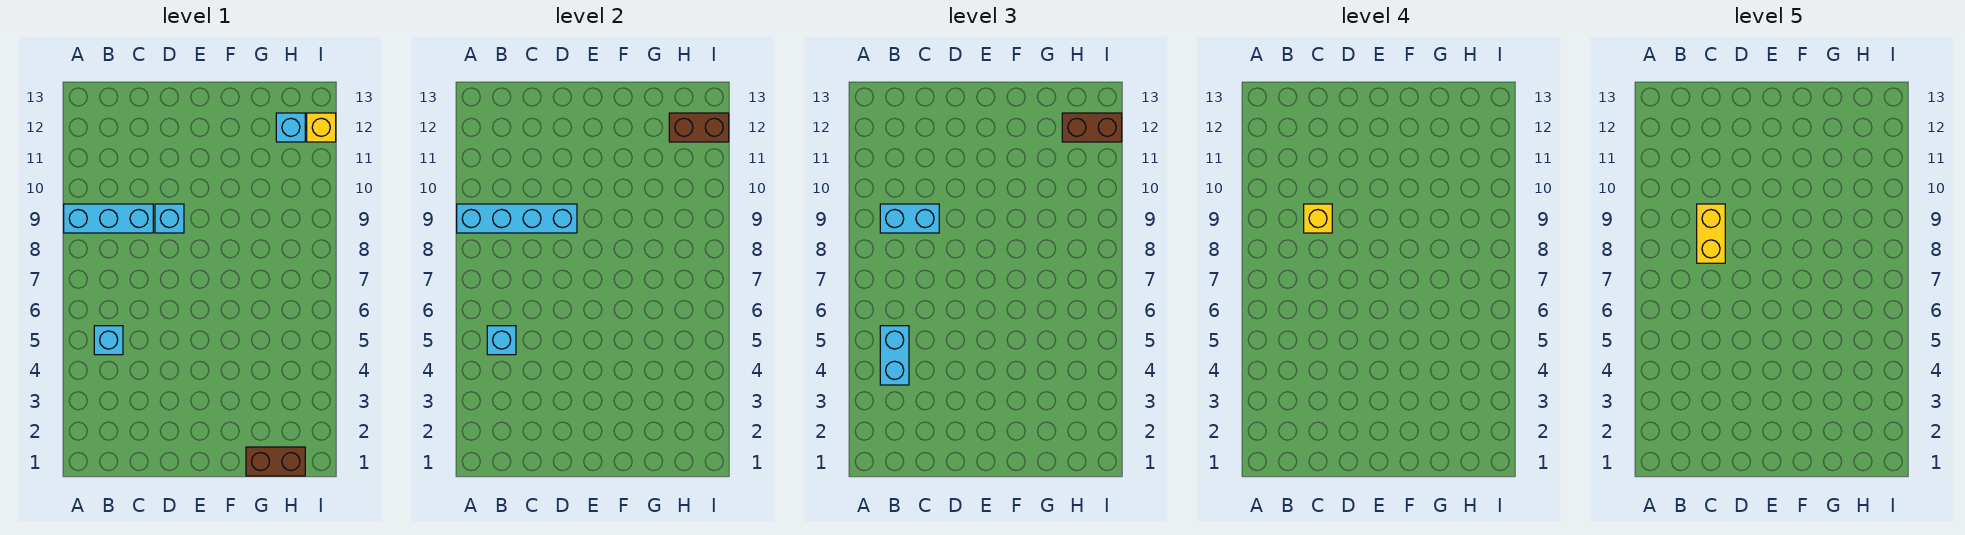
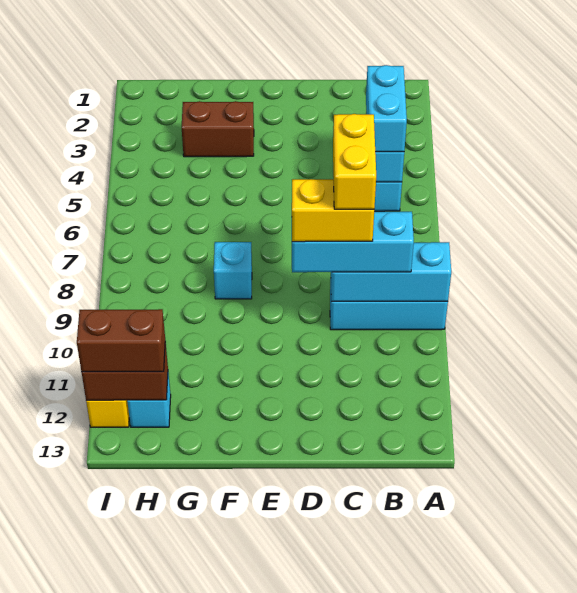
cyan 1x4 brick [457,204,577,233] -> cyan 1x3 brick [331,242,451,302]
cyan 1x2 brick [880,204,939,233] -> cyan 1x3 brick [292,212,414,272]
yellow 1x1 brick [1304,204,1332,233] -> yellow 1x2 brick [292,179,375,242]
cyan 1x1 brick [155,204,184,233] -> cyan 1x1 brick moved to [214,242,252,299]
brown 1x2 brick [246,447,305,476] -> brown 1x2 brick moved to [182,101,254,157]

